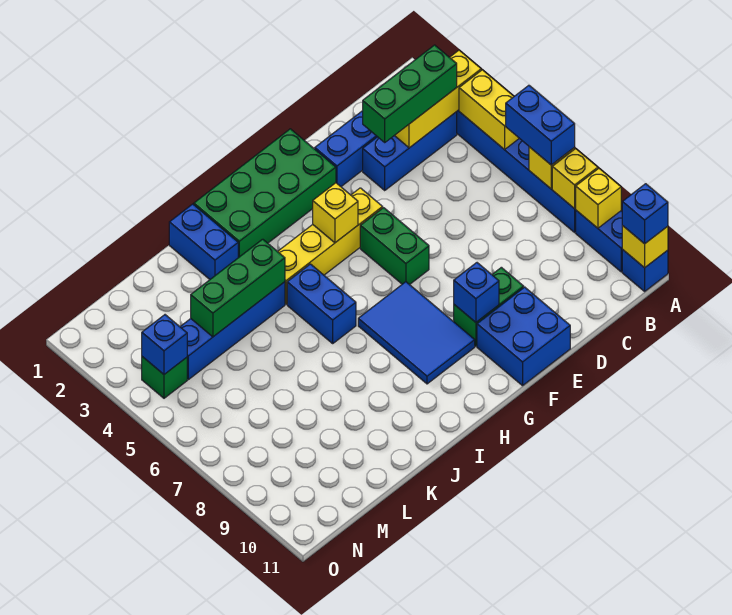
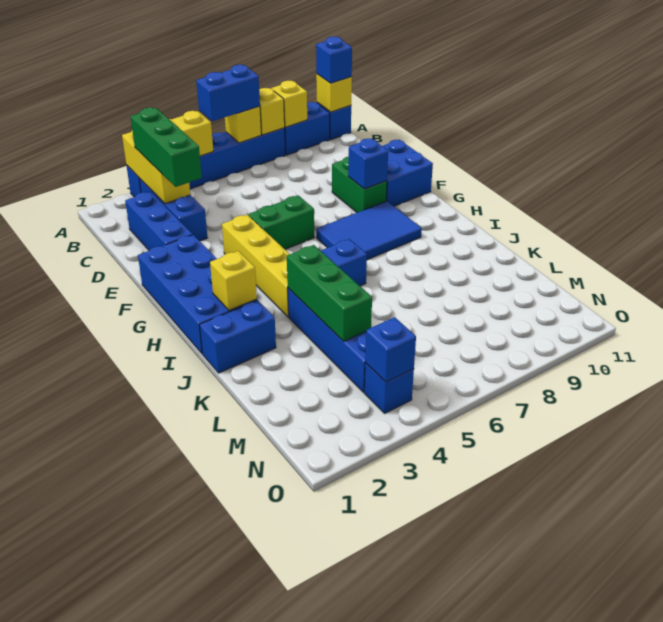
green 2x4 brick [194,129,336,258] -> blue 2x4 brick [138,235,257,354]
yellow 1x1 brick [313,183,358,243] -> yellow 1x1 brick moved to [210,251,257,310]
green 1x1 brick [142,357,187,398] -> blue 1x1 brick [364,363,414,414]

